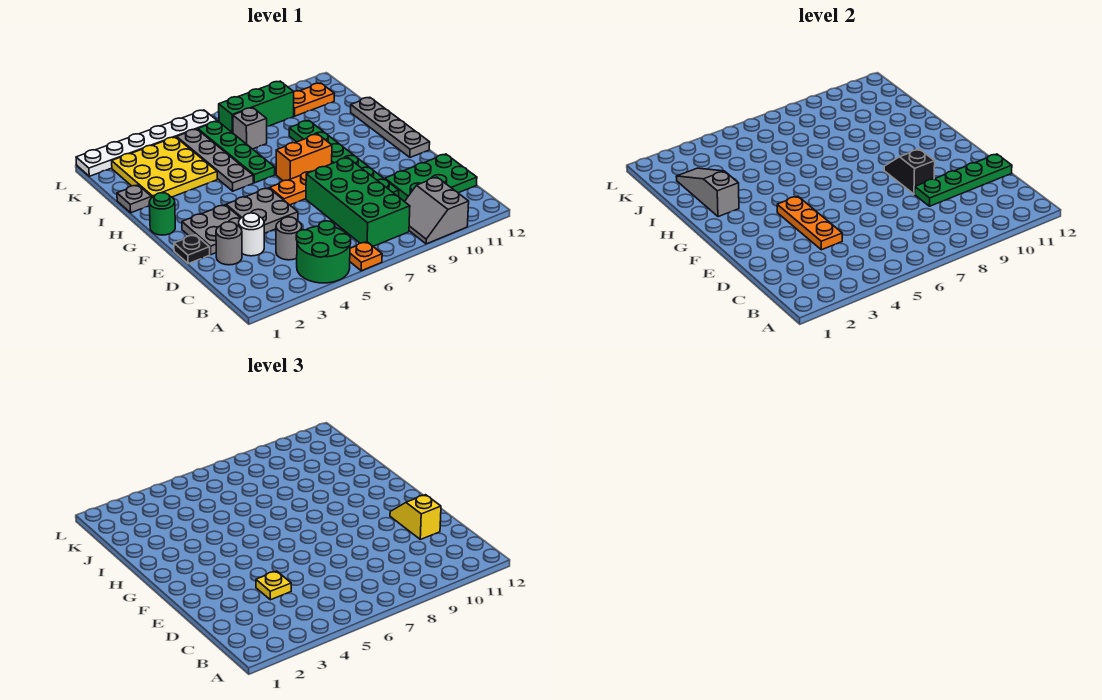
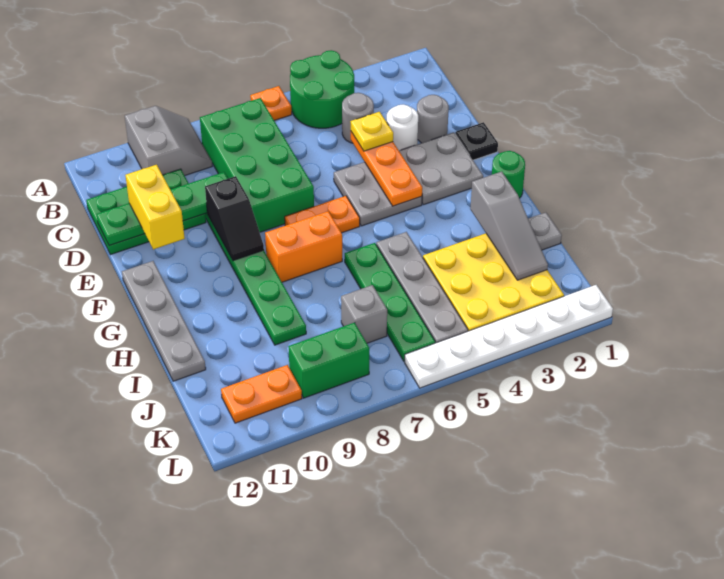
yellow 1x2 slope [390,495,441,539] -> yellow 1x2 brick [125,165,185,249]
green 1x3 brick [219,81,294,133] -> green 1x2 brick [288,323,369,398]

